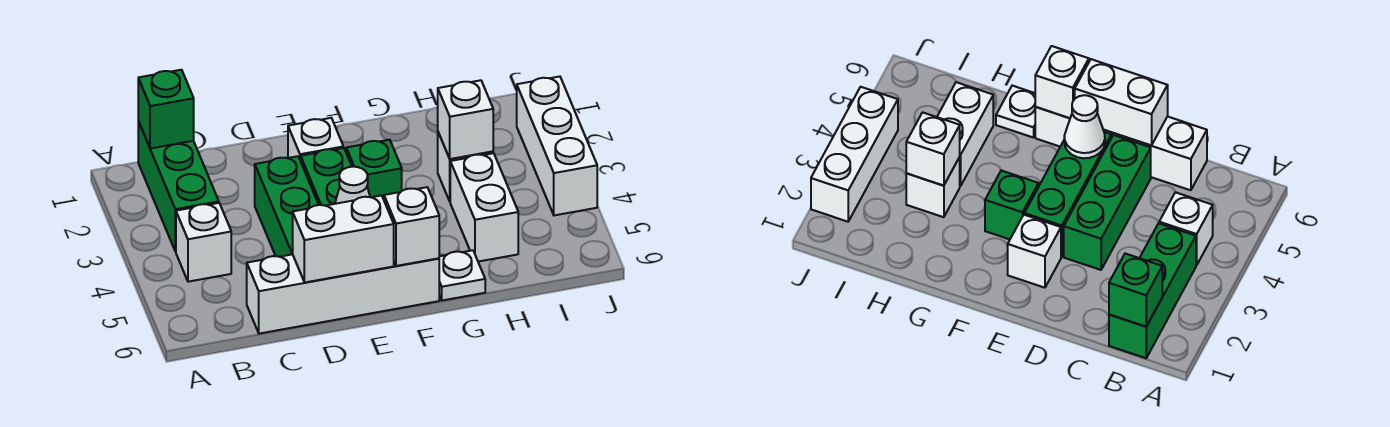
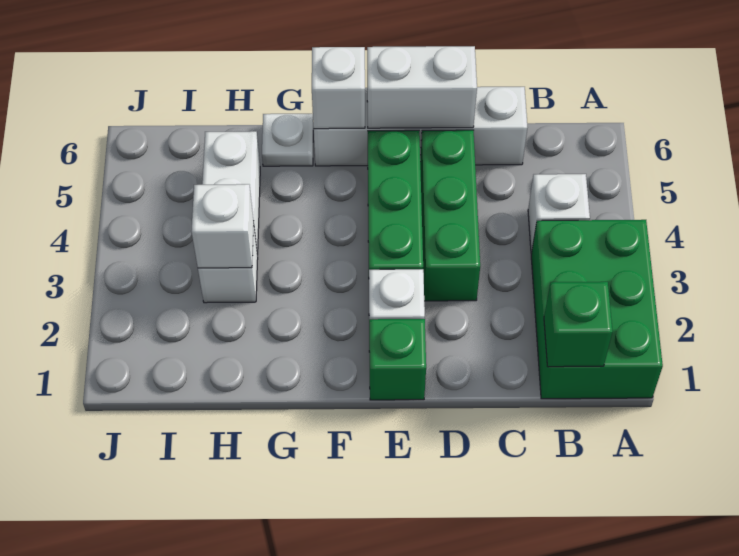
green 1x3 brick [138,121,219,252] -> green 2x3 brick [531,220,663,399]
white 1x1 cone [335,167,370,204] -> none
green 1x1 brick [346,140,402,199] -> green 1x1 brick moved to [369,319,426,400]
white 1x3 brick [517,77,597,215] -> none

